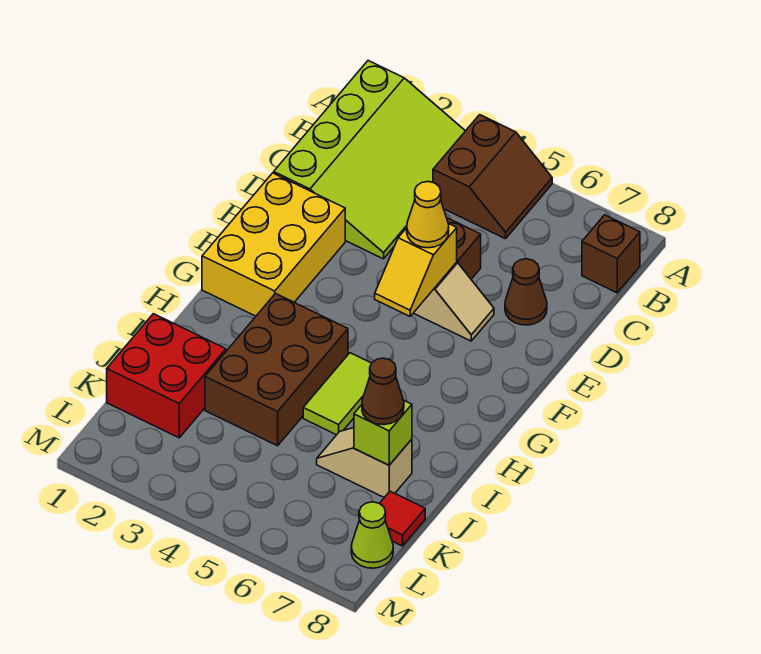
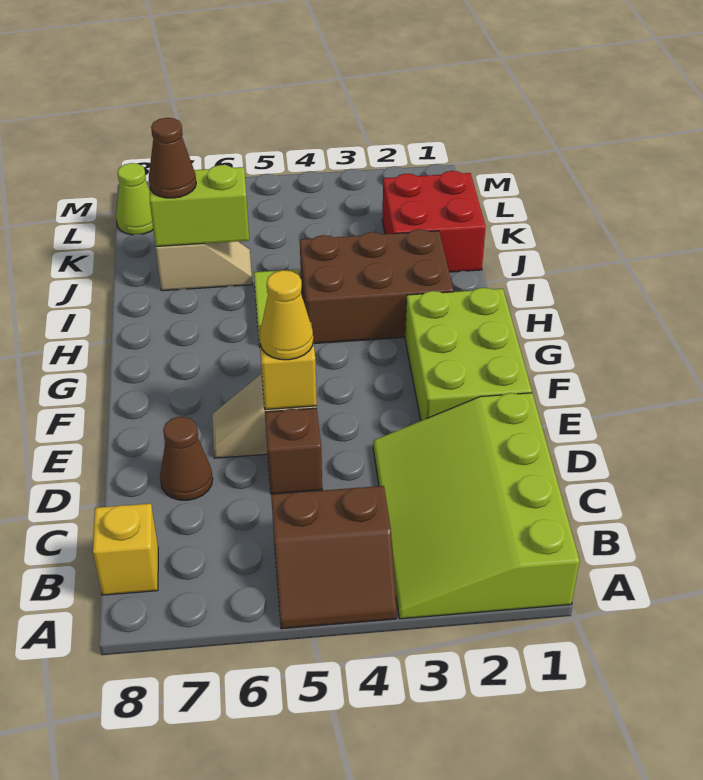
brown 2x2 slope [433,115,552,239] -> brown 2x2 slope turned to [271,486,397,629]
brown 1x1 brick [582,215,640,293] -> yellow 1x1 brick [93,504,158,595]
yellow 2x3 brick [202,173,345,316] -> lime 2x3 brick [405,288,532,421]
brown 2x3 brick [205,294,348,446] -> brown 2x3 brick turned to [300,229,453,344]
lime 1x1 brick [354,400,412,465] -> lime 1x2 brick [150,165,249,246]
red 1x1 tile [380,491,425,546] -> none

